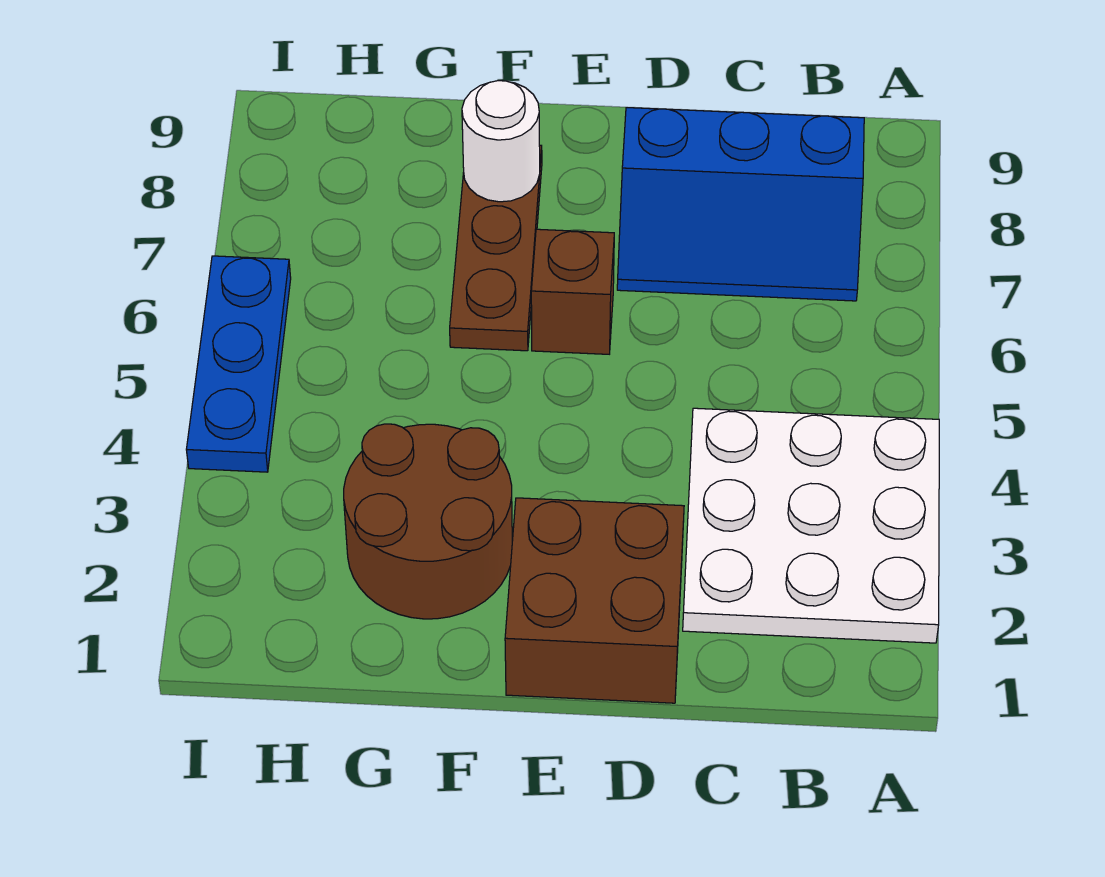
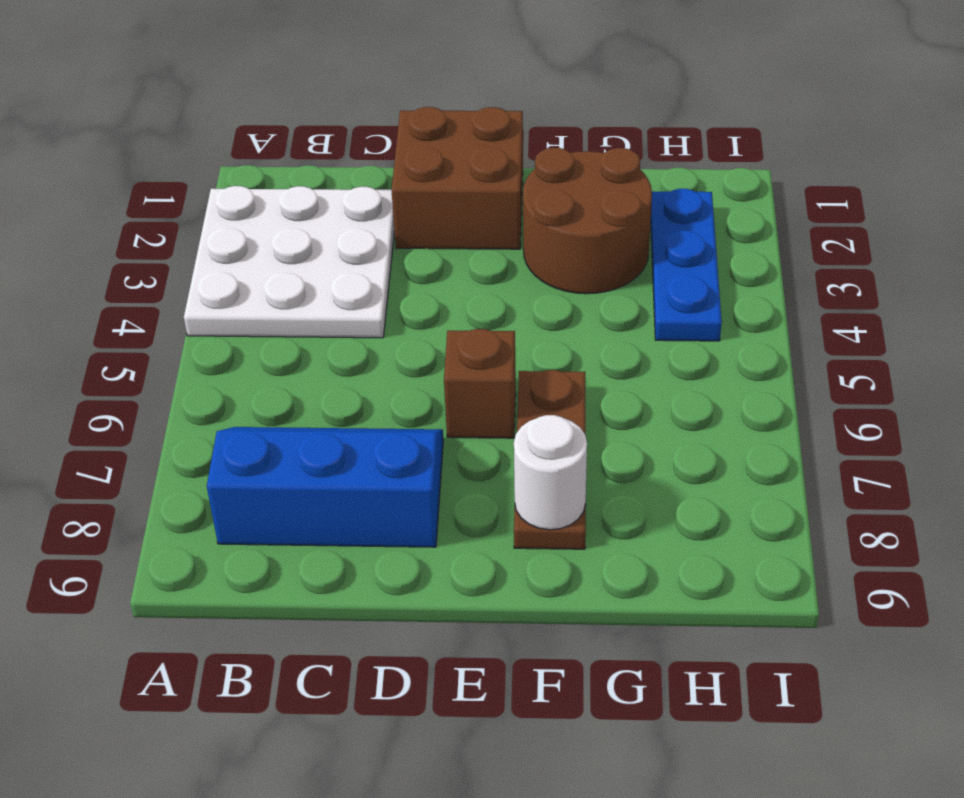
blue 1x3 plate [186,256,291,472] -> blue 1x3 plate moved to [651,189,722,341]

